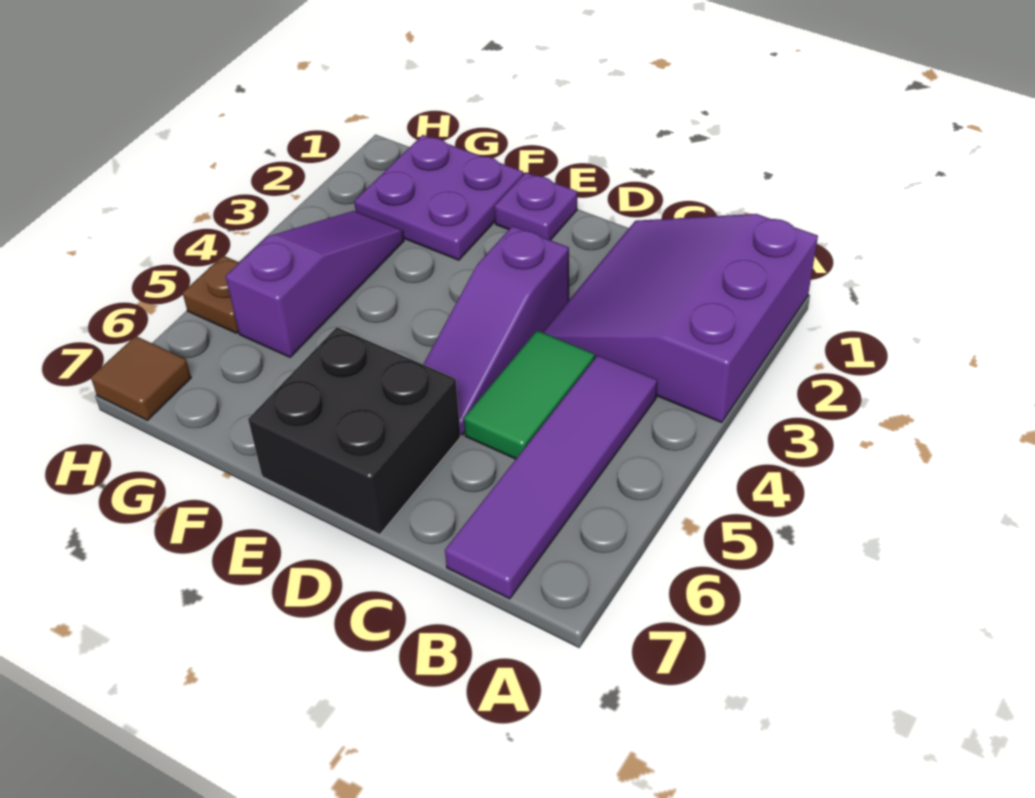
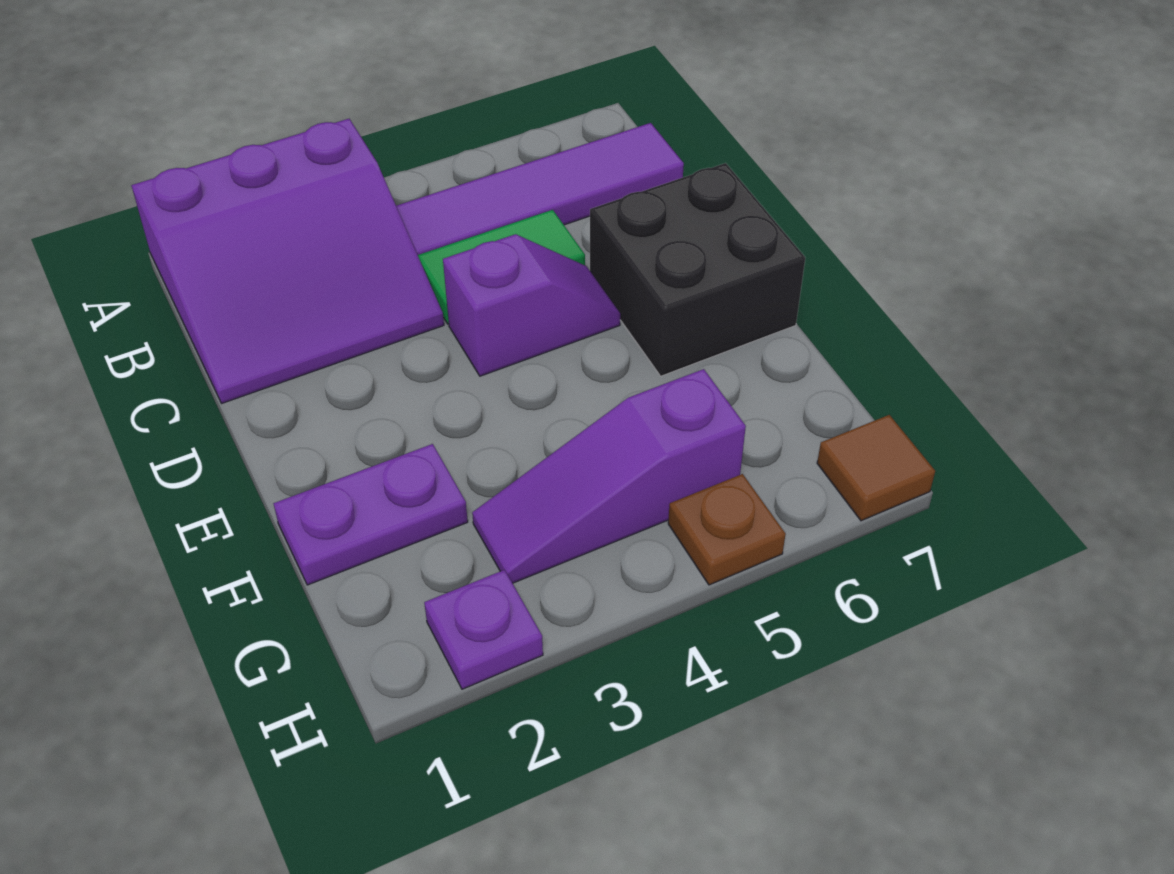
purple 1x3 slope [423,226,569,435] -> purple 1x2 slope [443,234,620,376]
purple 1x1 plate [495,173,577,240] -> purple 1x1 plate moved to [424,570,543,689]
purple 2x2 plate [354,135,523,260] -> purple 1x2 plate [273,444,468,585]

